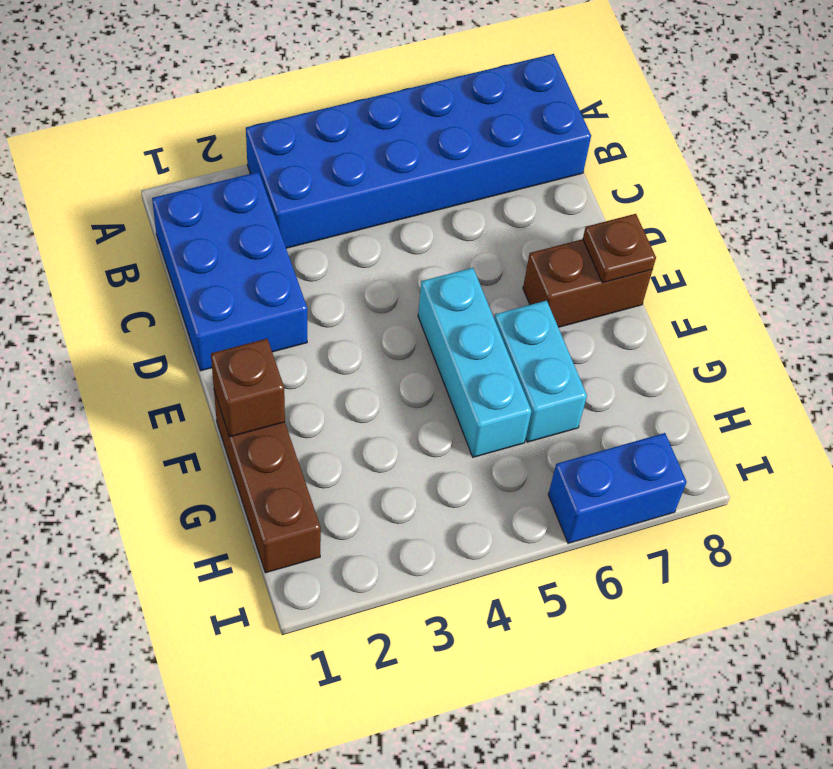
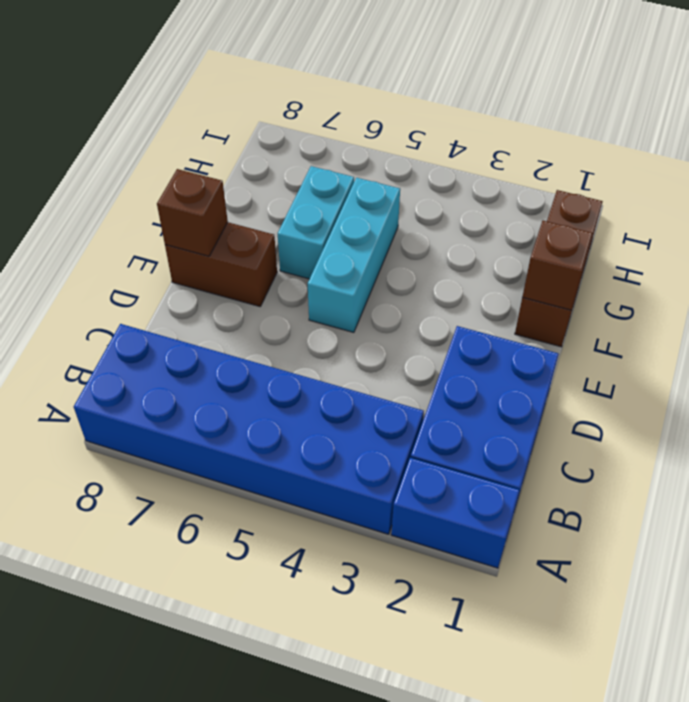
brown 1x1 plate [583,214,656,283] -> brown 1x1 brick [157,169,228,256]
blue 1x2 brick [548,433,687,543] -> blue 1x2 brick moved to [391,458,519,568]

